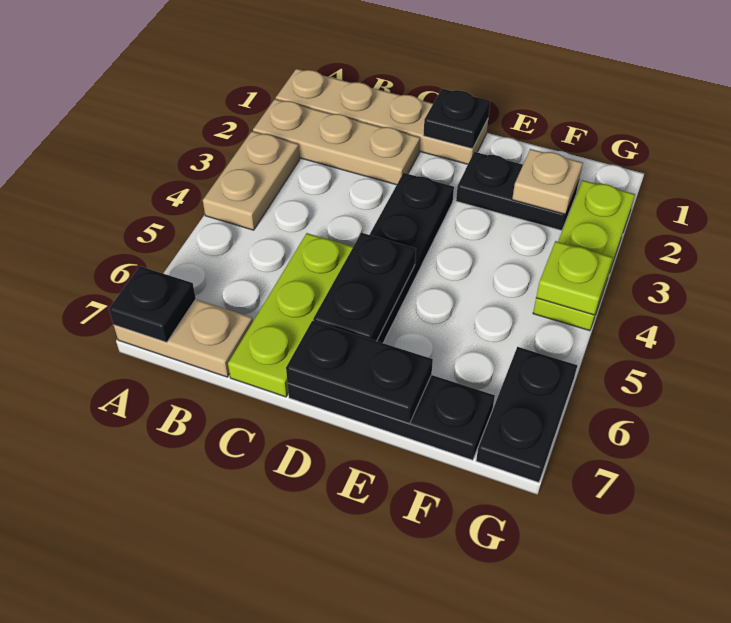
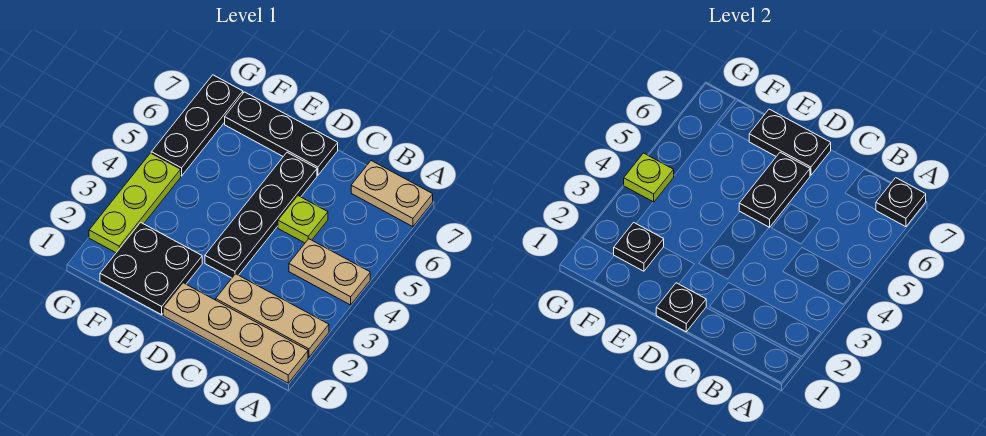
tan 1x2 plate [203,131,300,230] -> tan 1x2 plate turned to [289,239,370,305]
lime 1x3 plate [228,233,353,397] -> lime 1x1 plate [278,196,328,243]
black 1x2 plate [456,152,579,231] -> black 2x2 plate [100,222,202,315]
tan 1x1 plate [512,149,583,214] -> black 1x1 plate [614,222,664,271]
black 1x2 plate [476,347,577,482] -> black 1x3 plate [151,75,243,176]

